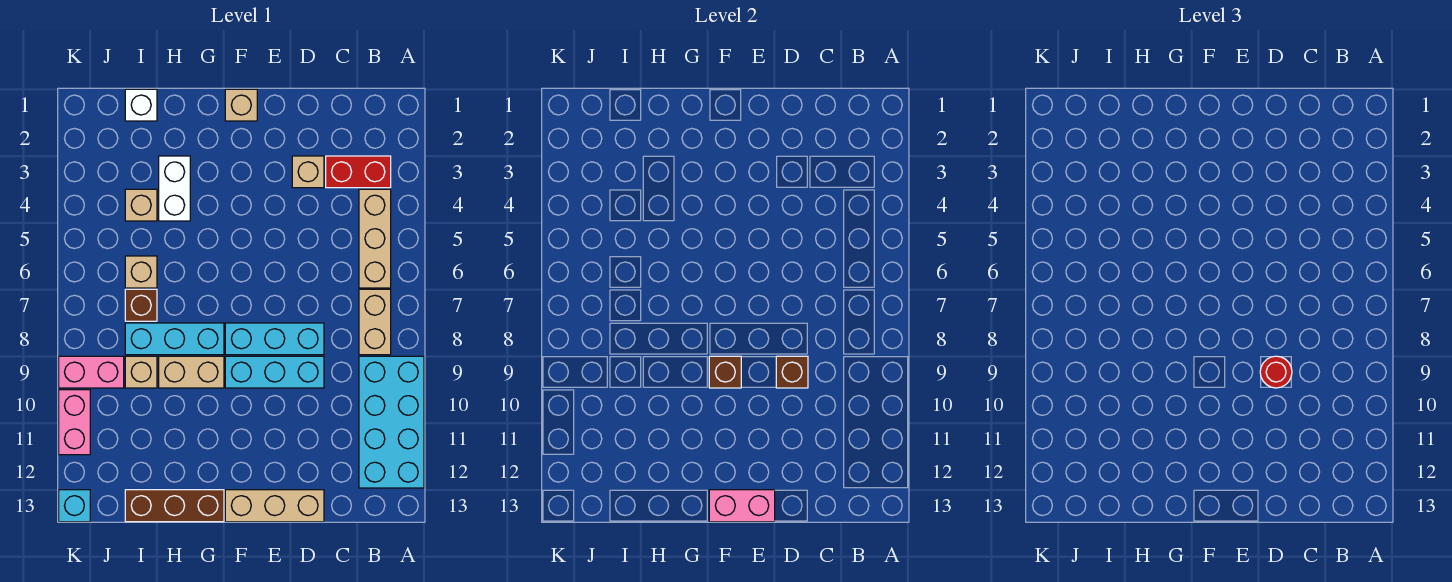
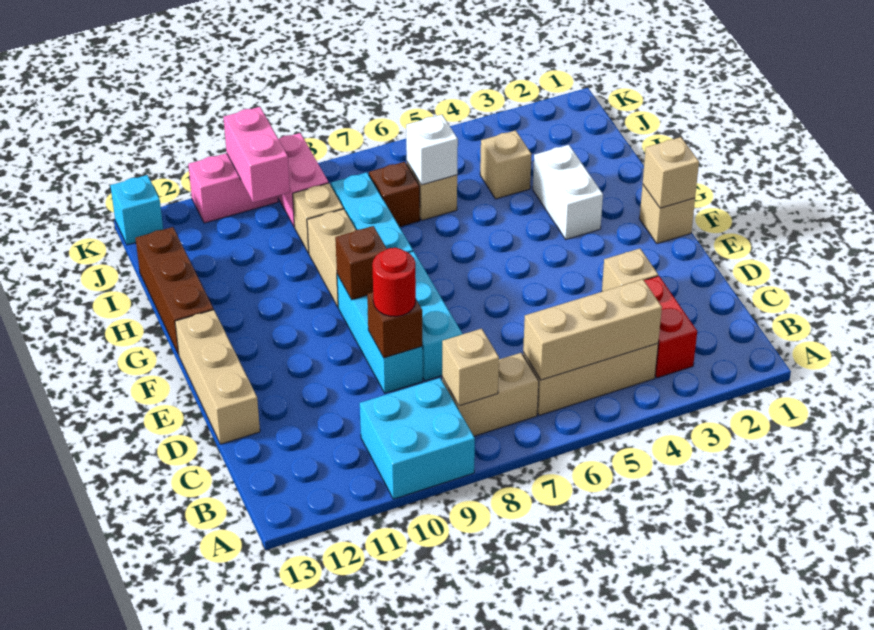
cyan 2x4 brick [359,356,424,488] -> cyan 2x2 brick [360,378,475,499]
none -> tan 1x3 brick [523,279,662,380]
none -> tan 1x1 brick [442,329,499,406]
pink 1x2 brick [709,490,775,522] -> pink 1x2 brick moved to [223,107,290,202]
none -> tan 1x1 brick [643,137,699,208]
white 1x2 brick [159,156,190,221] -> white 1x2 brick turned to [533,145,603,239]
white 1x1 brick [125,89,157,121] -> white 1x1 brick moved to [406,115,458,185]

